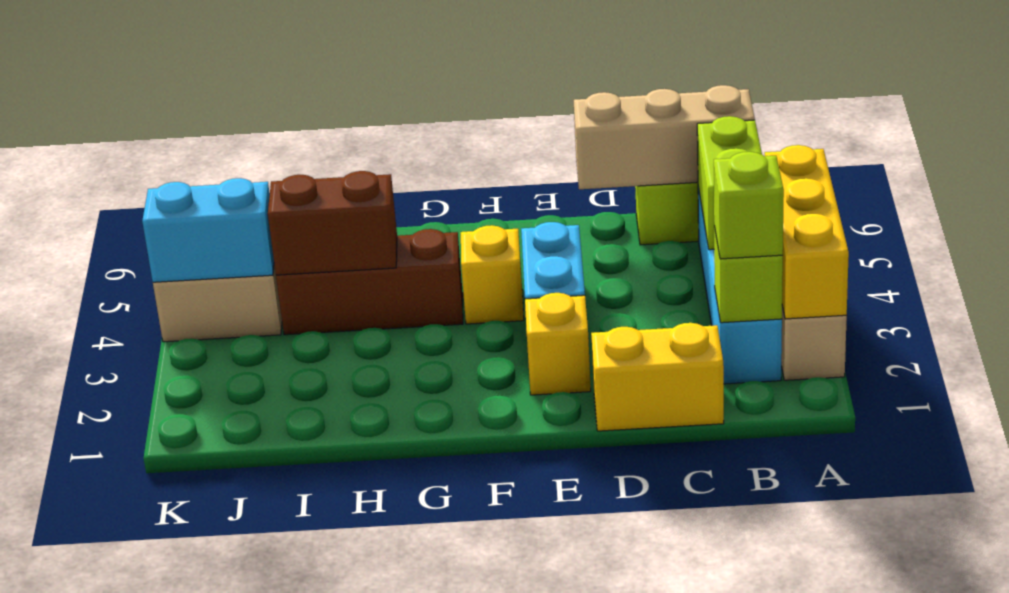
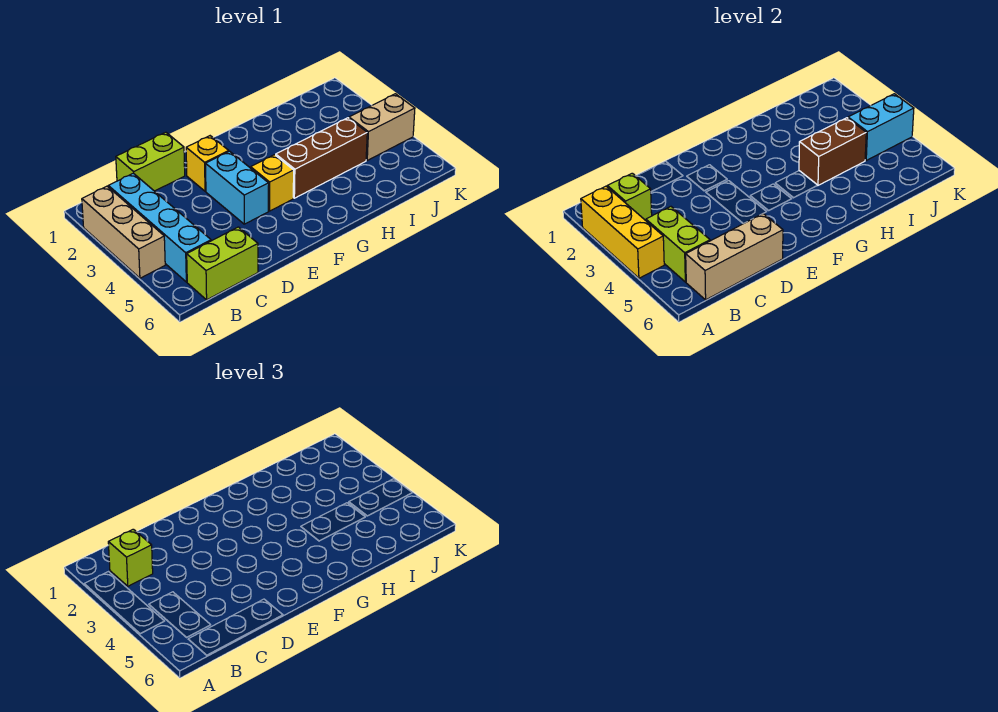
yellow 1x2 brick [591,323,724,431] -> lime 1x2 brick [116,132,185,191]

